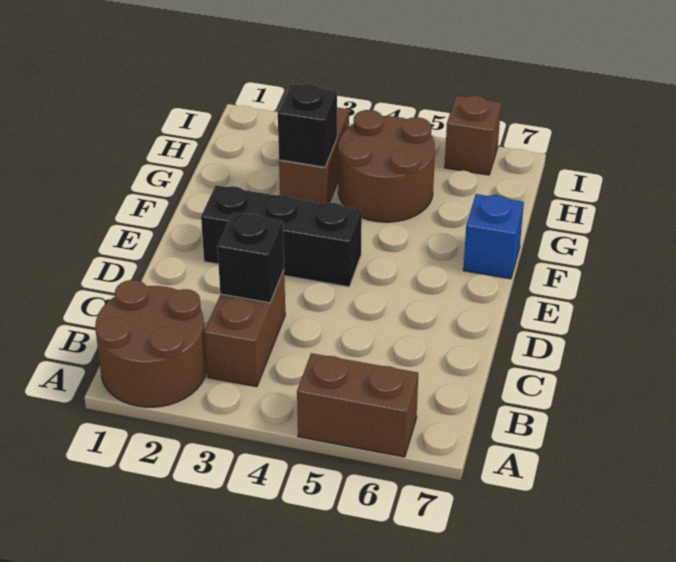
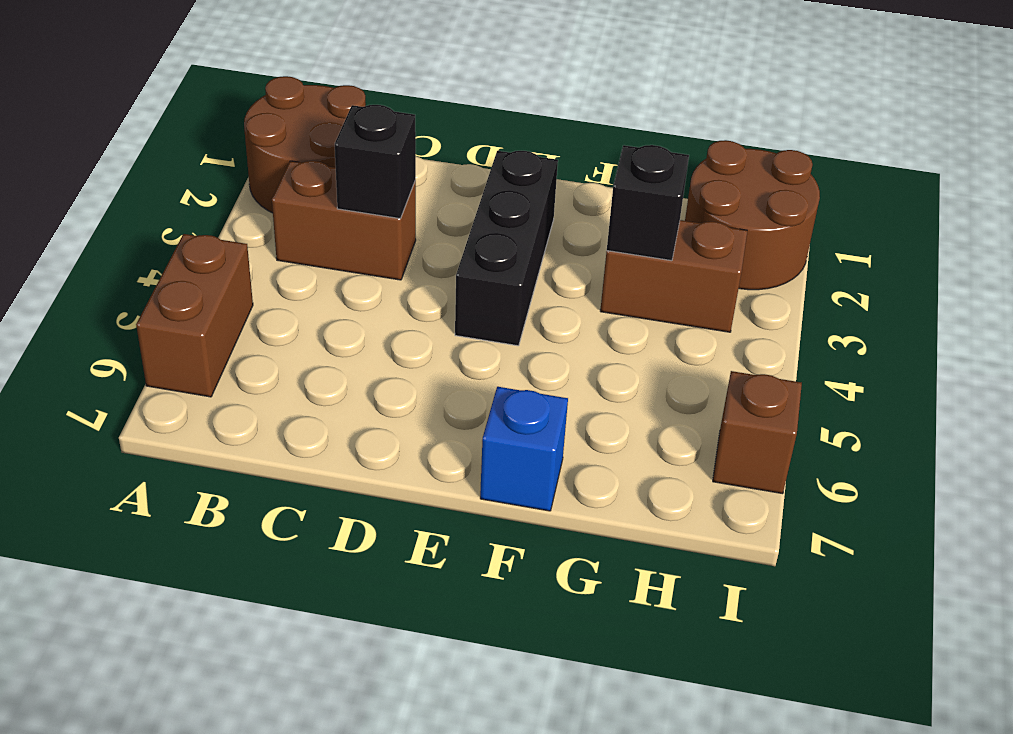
brown 2x2 round brick [338,110,435,222] -> brown 2x2 round brick moved to [685,140,820,290]

